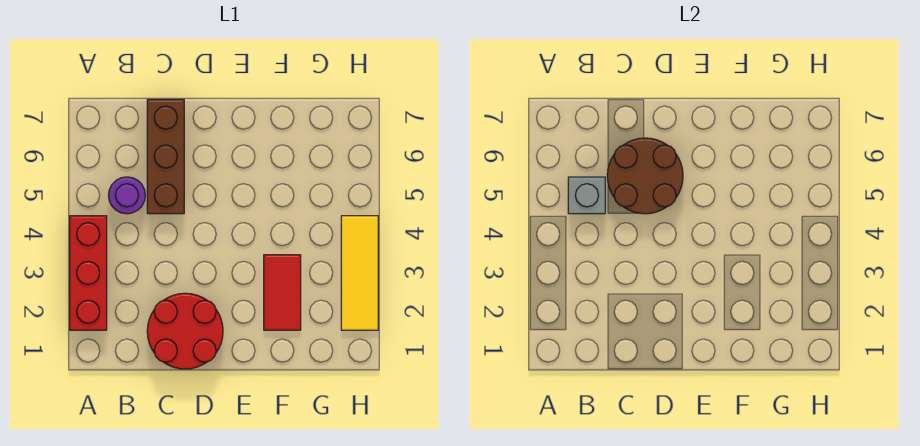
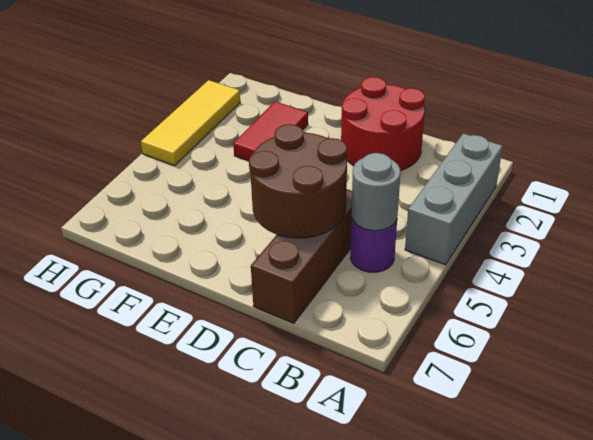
red 1x3 brick [70,216,107,330] -> grey 1x3 brick [405,133,503,265]
grey 1x1 brick [568,177,605,214] -> grey 1x1 round brick [352,153,400,231]

